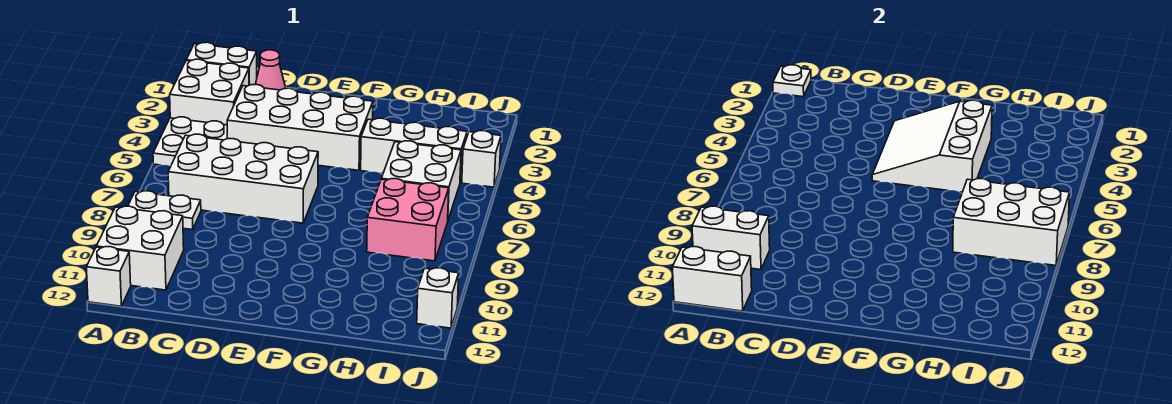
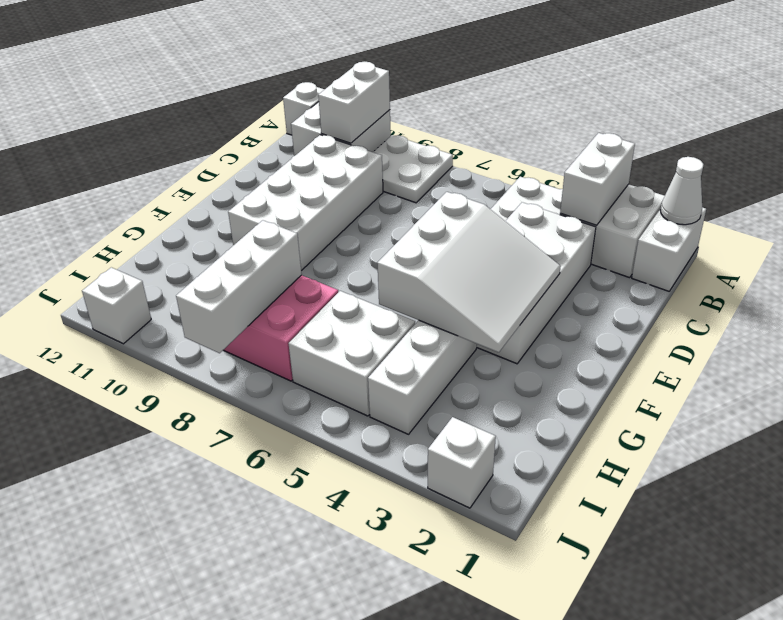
white 1x1 plate [773,65,811,97] -> white 1x1 cone [660,157,704,225]
white 1x2 plate [128,191,201,230] -> white 2x2 plate [373,135,453,203]
white 1x2 brick [672,247,752,311] -> white 1x2 brick moved to [560,133,635,225]
white 2x4 brick [168,134,318,223] -> white 2x4 brick moved to [228,135,383,271]
pink 1x1 cone [255,50,286,90] -> none
white 3x3 slope [872,100,992,192] -> white 3x3 slope turned to [377,192,561,352]
white 2x3 brick [953,179,1070,266] -> white 1x3 brick [176,220,302,353]
white 1x1 brick [462,131,501,187] -> white 1x1 brick moved to [428,417,496,508]

